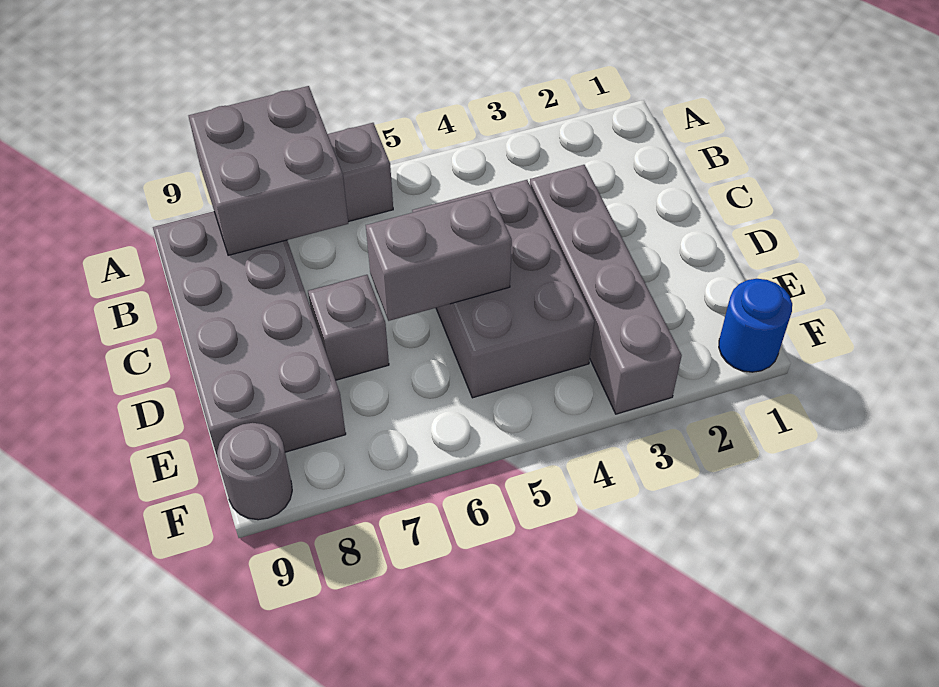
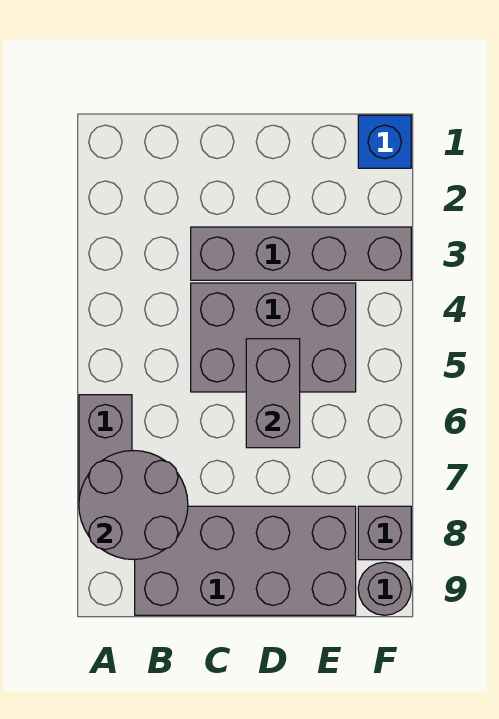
grey 2x2 brick [189,86,348,255] -> grey 2x2 round brick [79,451,188,560]
grey 1x1 brick [308,275,389,380] -> grey 1x1 brick moved to [358,506,411,560]
blue 1x1 round brick [719,279,792,372] -> blue 1x1 brick [358,115,411,168]

